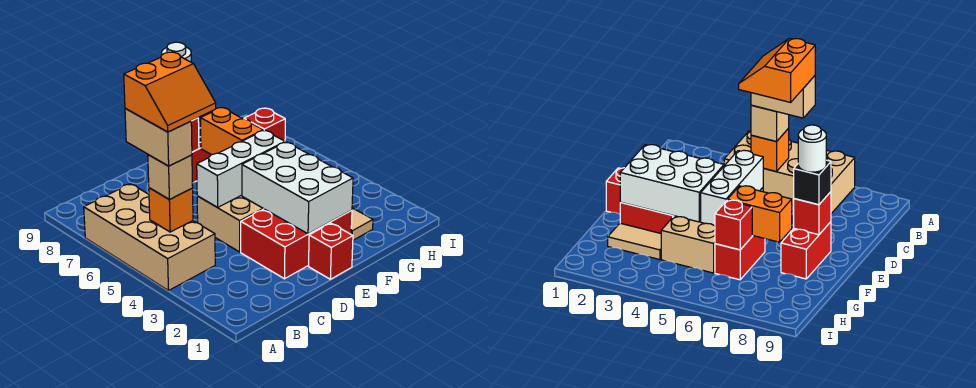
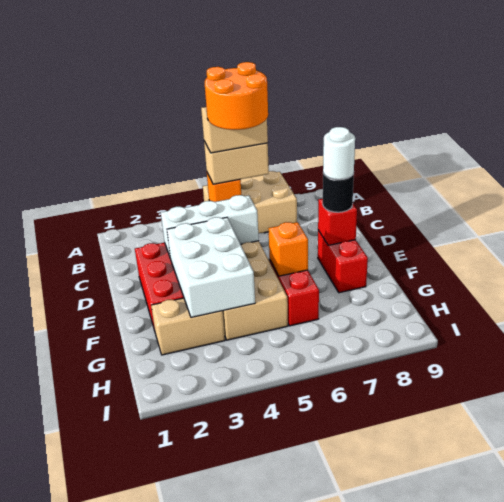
tan 2x4 brick [84,184,215,291] -> tan 2x3 brick [203,171,297,233]
tan 1x1 brick [148,155,193,200] -> tan 1x2 brick [204,141,269,184]
orange 2x2 slope [124,52,216,132] -> orange 2x2 round brick [205,62,268,130]
white 1x3 brick [197,130,285,207] -> white 1x3 brick turned to [161,195,259,256]
red 1x1 brick [309,223,353,279] -> none
white 2x3 brick [242,142,353,234] -> white 2x3 brick turned to [167,217,255,318]
black 1x1 brick [794,160,831,205] -> black 1x1 round brick [323,173,354,212]
orange 1x2 brick [201,108,263,155] -> orange 1x1 brick [269,222,308,276]
tan 1x2 tile [351,208,373,240] -> tan 1x2 brick [151,298,225,355]
red 1x1 brick [244,108,285,141] -> none

